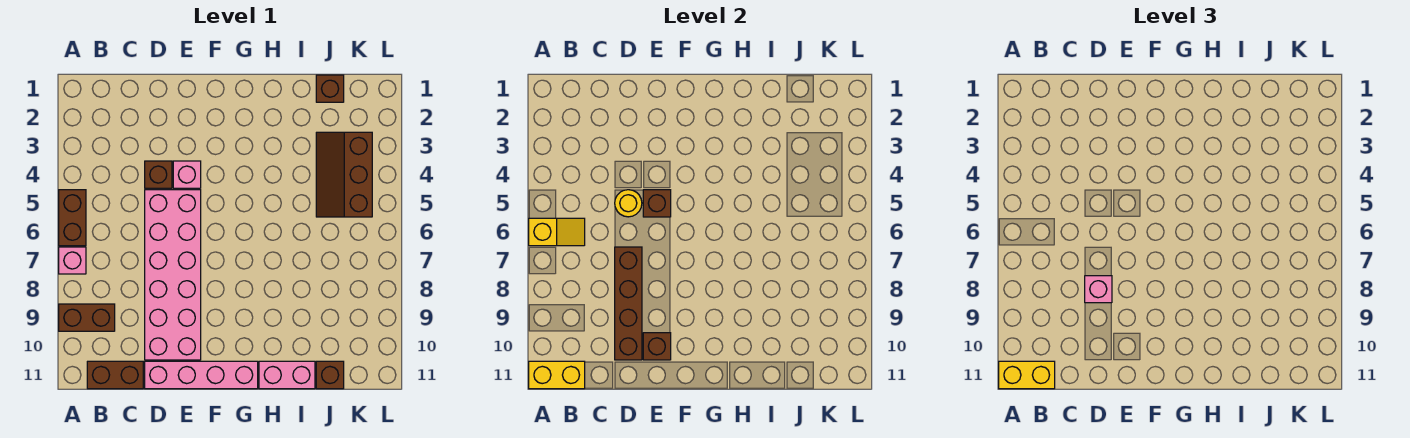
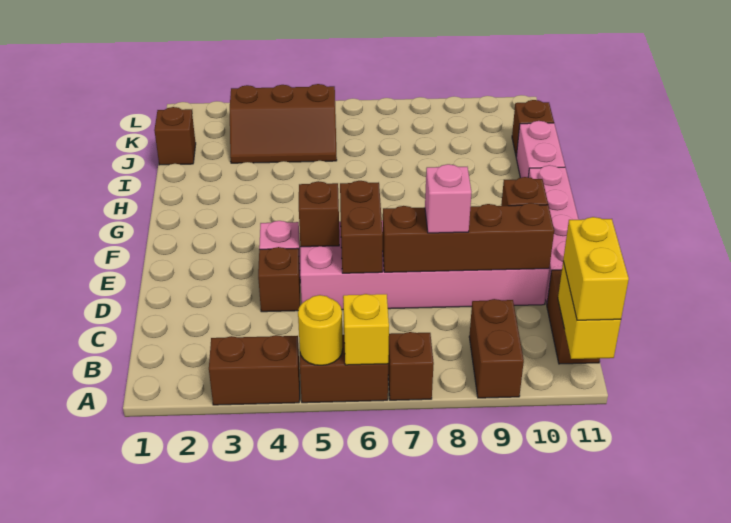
none -> brown 1x2 brick [209,335,300,405]
pink 1x1 brick [59,247,86,274] -> brown 1x1 brick [388,332,434,400]
yellow 1x1 round brick [615,190,642,217] -> yellow 1x1 round brick moved to [298,295,343,365]
none -> brown 1x2 brick [340,181,383,273]

